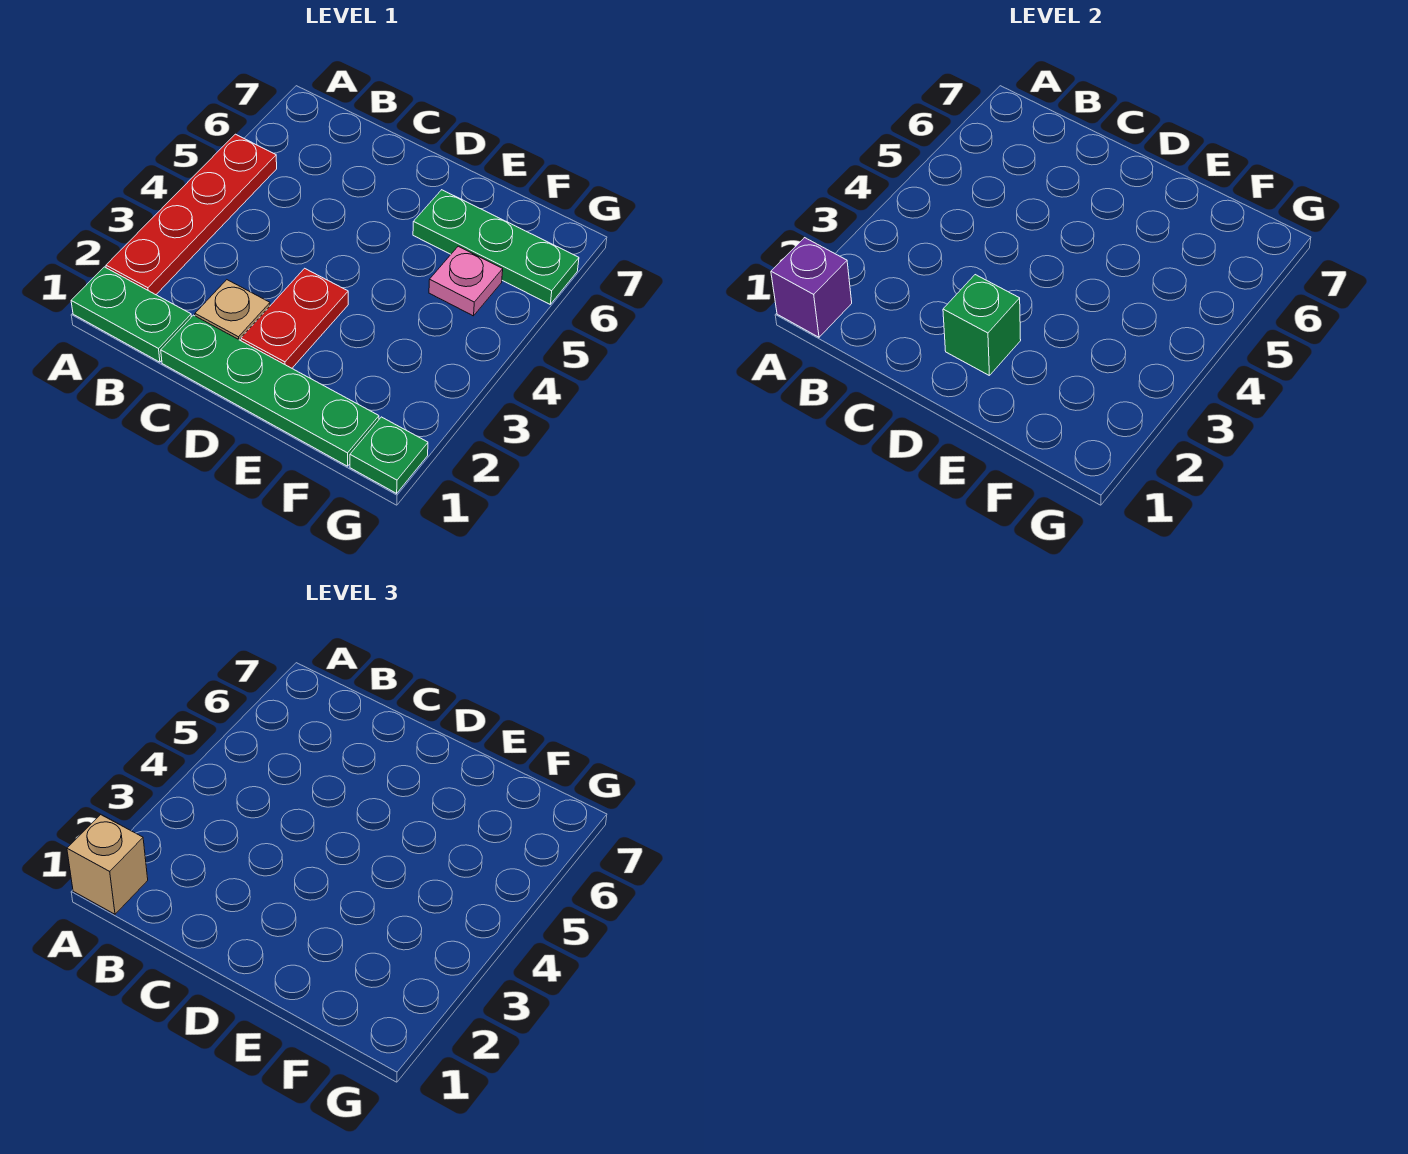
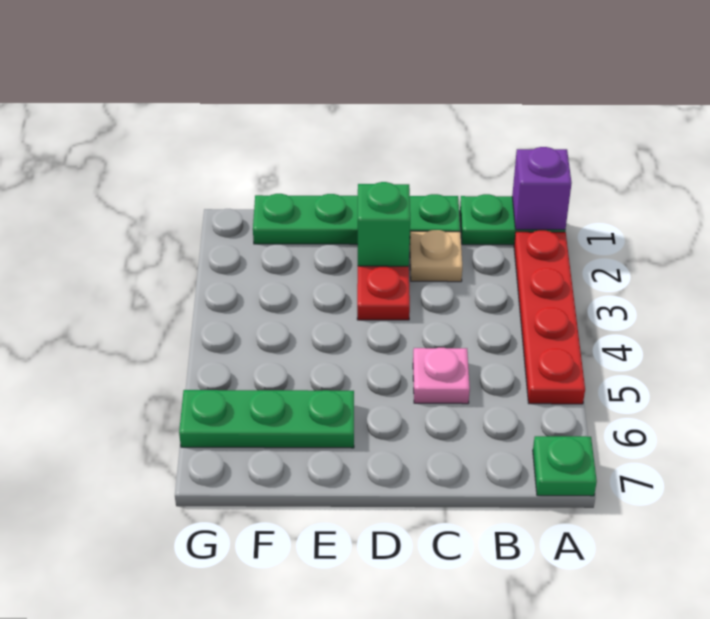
tan 1x1 brick [67,815,148,914] -> none
pink 1x1 plate [429,246,503,316] -> pink 1x1 plate moved to [413,348,470,404]
green 1x1 plate [350,417,428,493] -> green 1x1 plate moved to [533,436,597,496]

